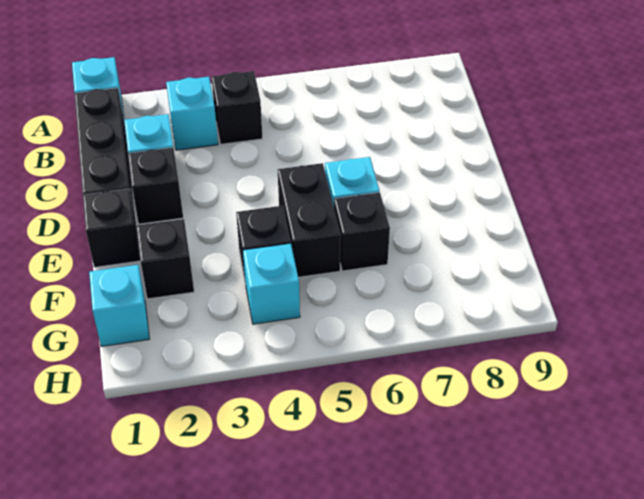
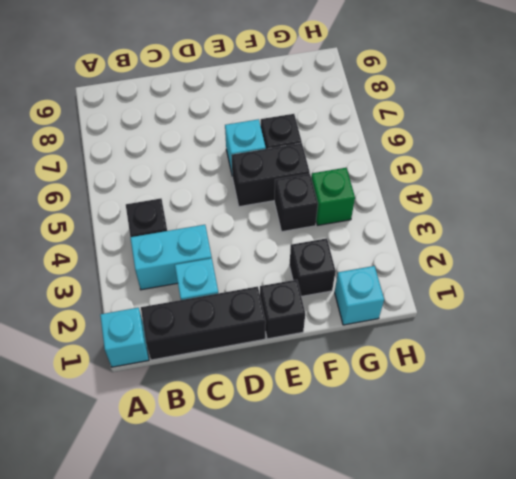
cyan 1x1 brick [166,77,218,150] -> cyan 1x2 brick [130,225,212,290]
black 1x1 brick [128,147,183,224] -> none
cyan 1x1 brick [243,243,300,324] -> green 1x1 brick [311,168,355,225]

